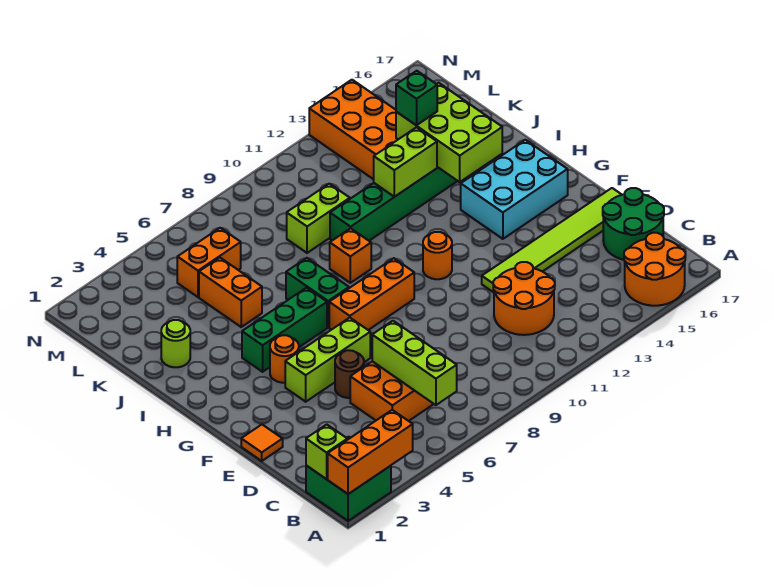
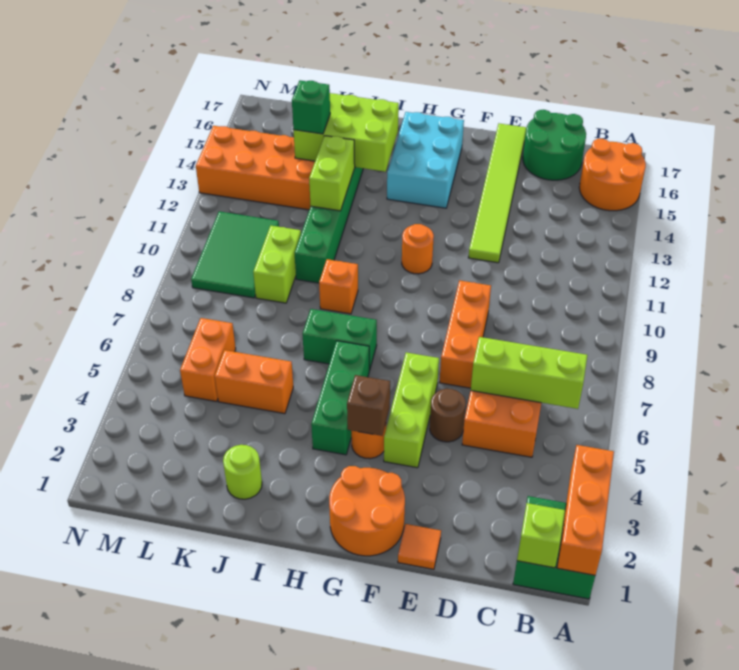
orange 2x2 round brick [493,262,555,335] -> orange 2x2 round brick moved to [329,466,405,556]
none -> brown 1x1 brick [347,375,390,436]
orange 1x3 brick [329,258,414,330] -> orange 1x3 brick moved to [439,280,491,388]
none -> green 2x3 tile [191,211,279,298]

